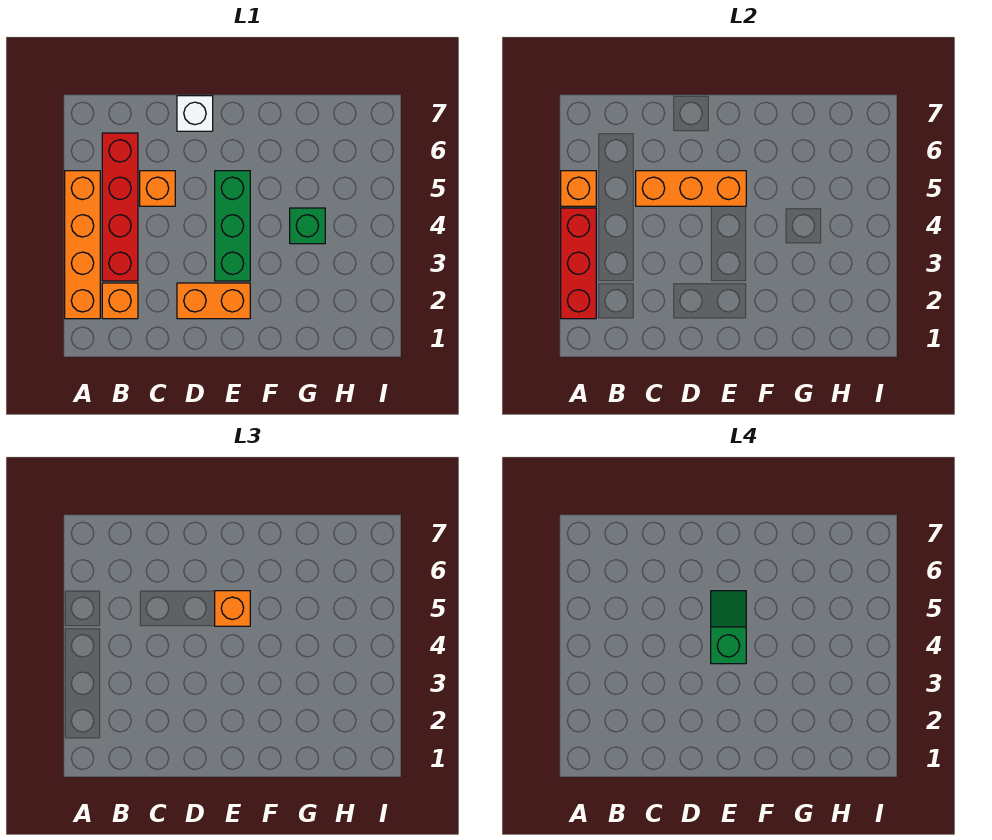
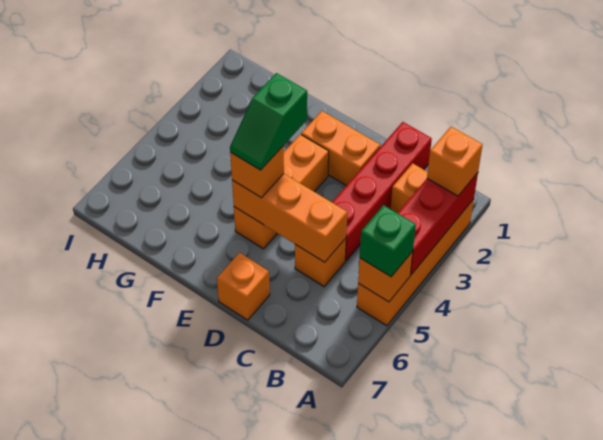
none -> orange 1x1 brick [427,127,483,196]
red 1x4 brick [102,133,138,281] -> red 1x4 brick moved to [332,122,432,261]
white 1x1 brick [177,96,213,131] -> orange 1x1 brick [217,253,270,320]
green 1x3 brick [215,171,250,281] -> orange 1x3 brick [234,134,329,249]
green 1x1 brick [290,208,325,244] -> green 1x1 brick moved to [360,205,416,277]

